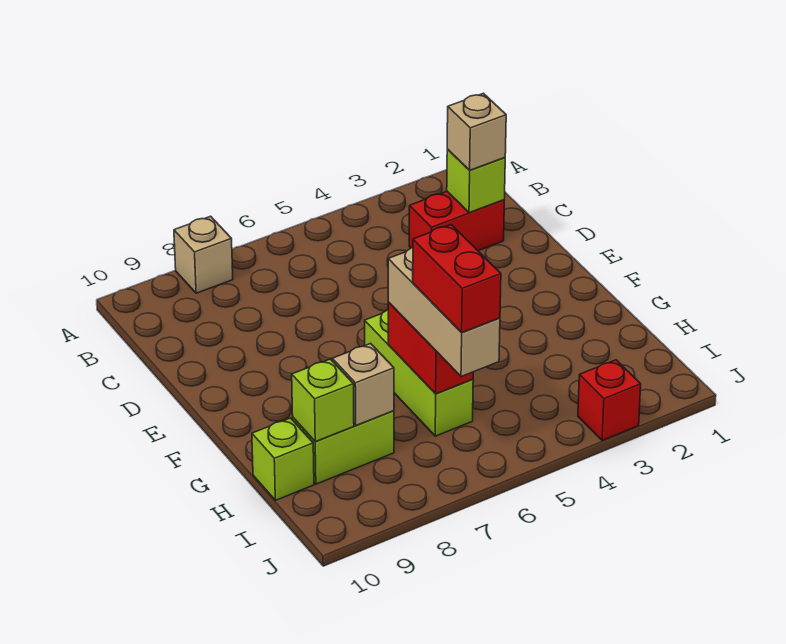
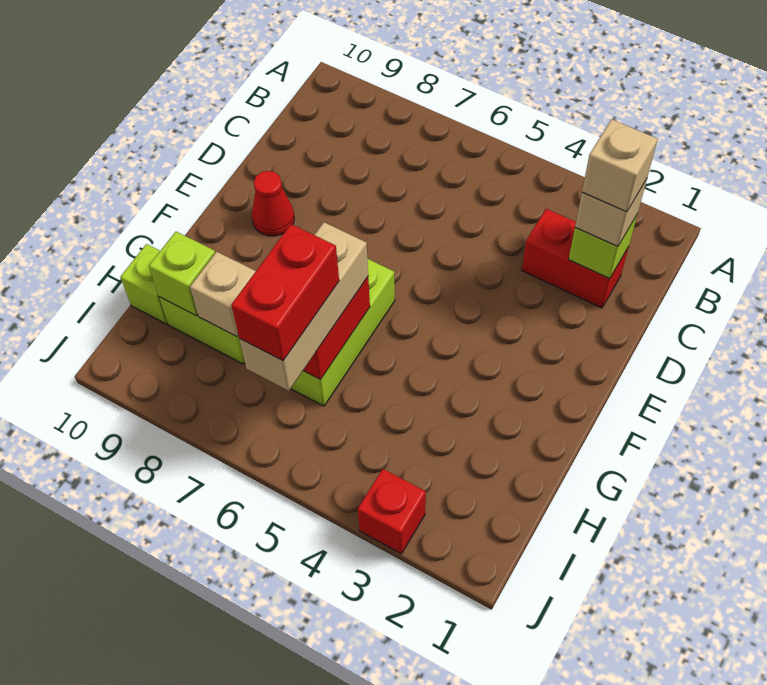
tan 1x1 brick [174,216,233,293] -> tan 1x1 brick moved to [582,119,658,212]
none -> red 1x1 cone [252,171,294,236]

